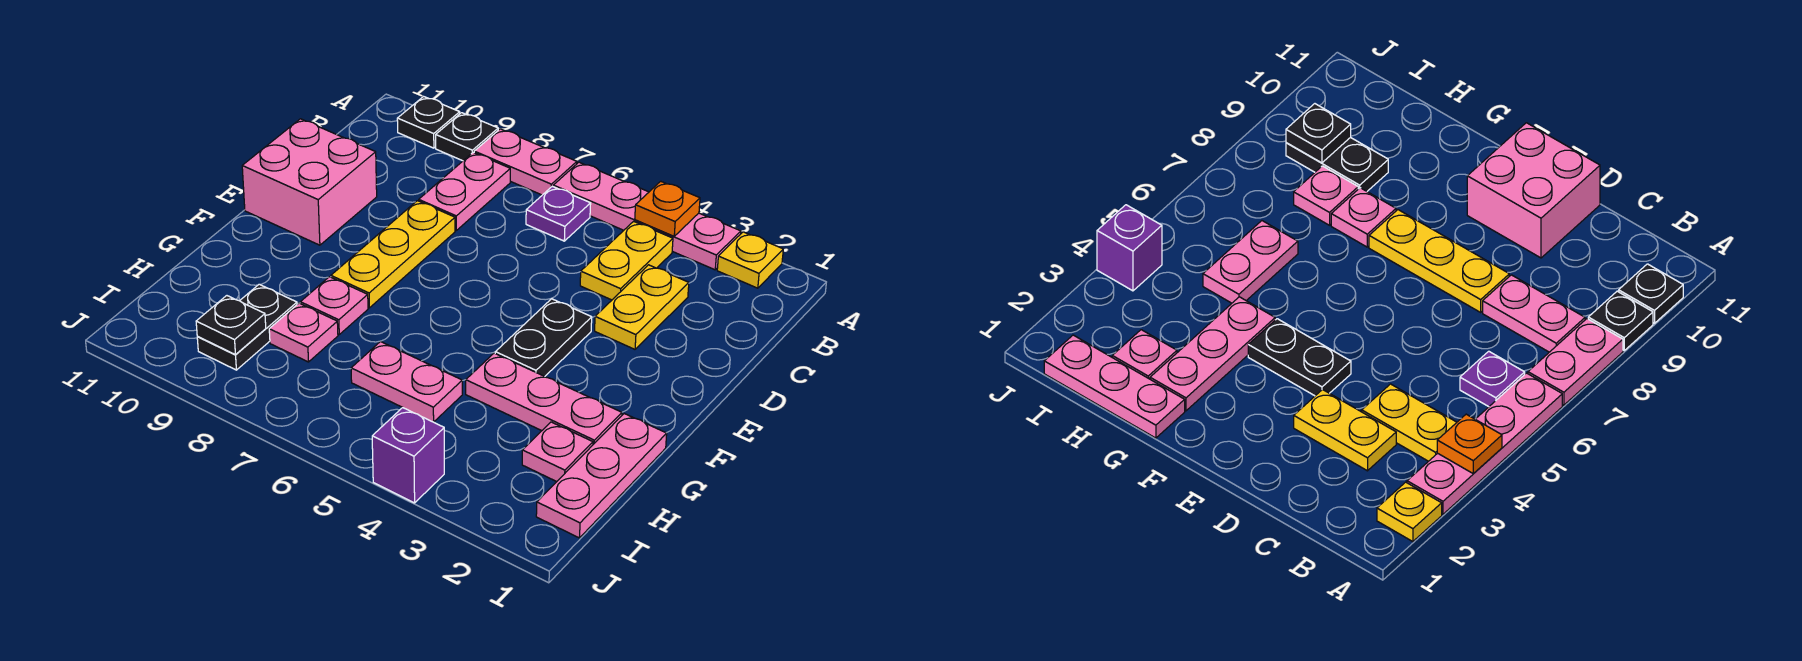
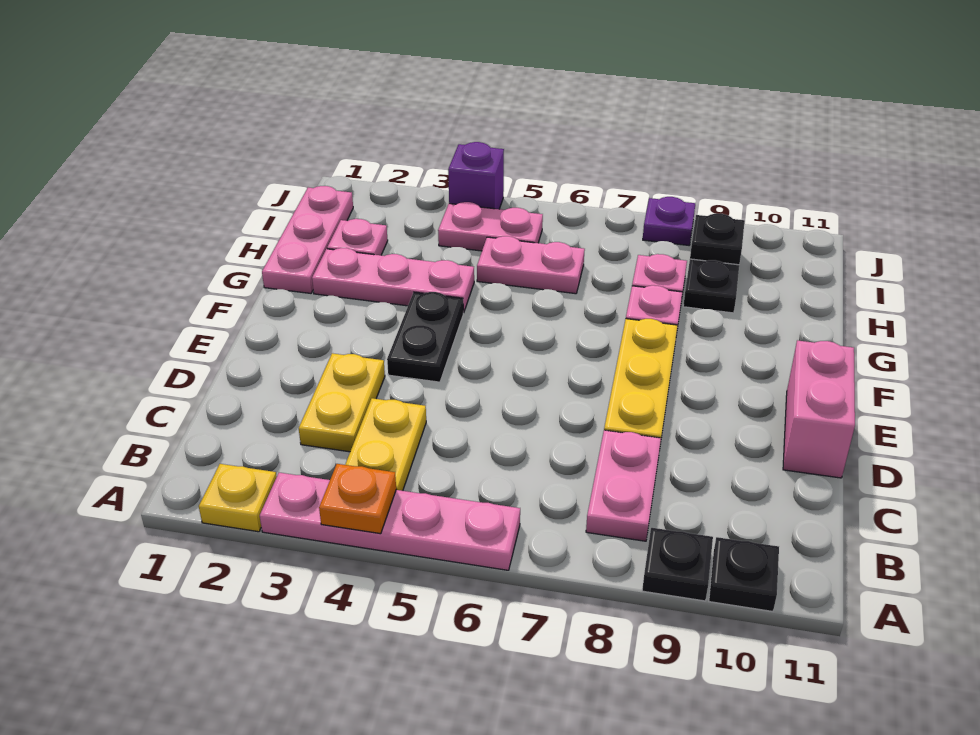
pink 1x2 plate [474,129,577,195] -> pink 1x2 plate moved to [438,202,543,251]
purple 1x1 plate [526,186,591,241] -> purple 1x1 plate moved to [643,197,695,245]
pink 2x2 brick [242,119,377,245] -> pink 1x2 brick [783,340,855,478]

